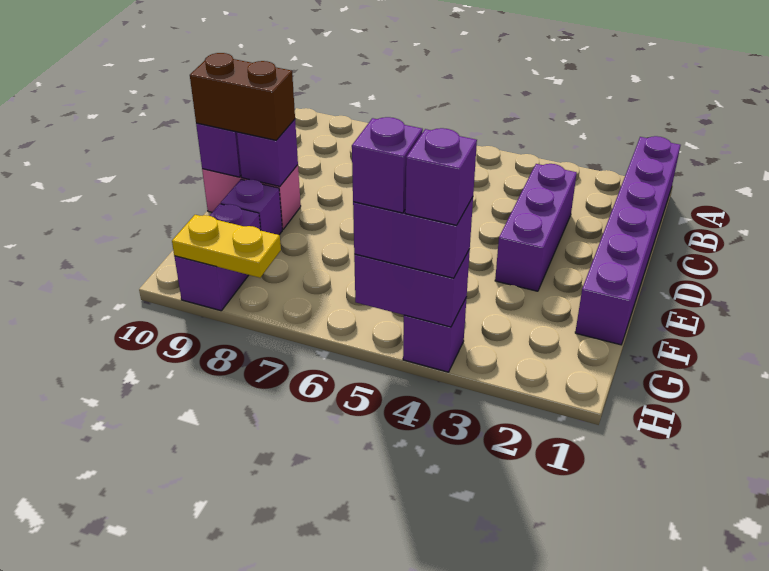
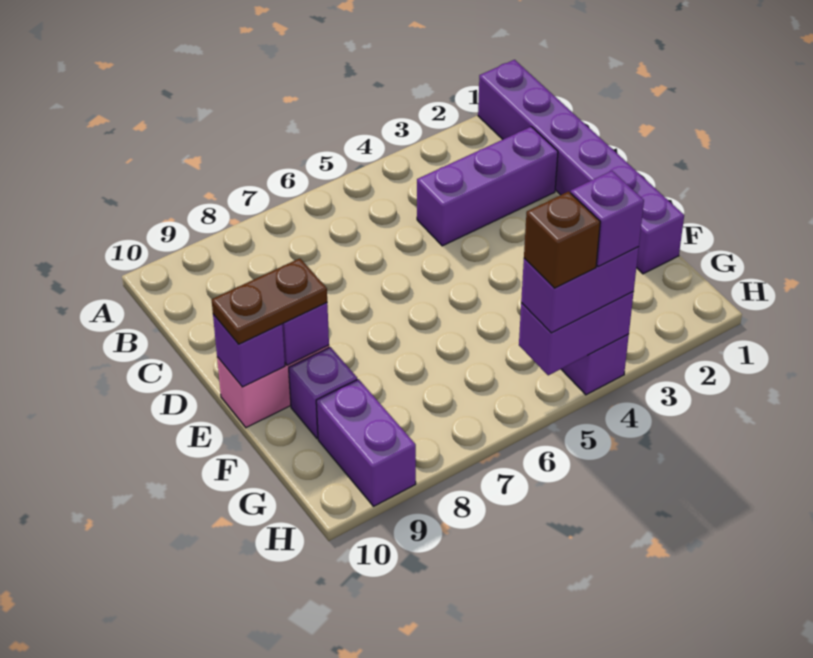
purple 1x3 brick [495,164,577,291] -> purple 1x3 brick turned to [417,127,558,246]
brown 1x2 brick [190,53,295,140] -> brown 1x2 plate [212,258,327,344]
purple 1x1 brick [352,117,423,213] -> brown 1x1 brick [524,191,600,288]
yellow 1x2 plate [172,215,281,278] -> none

